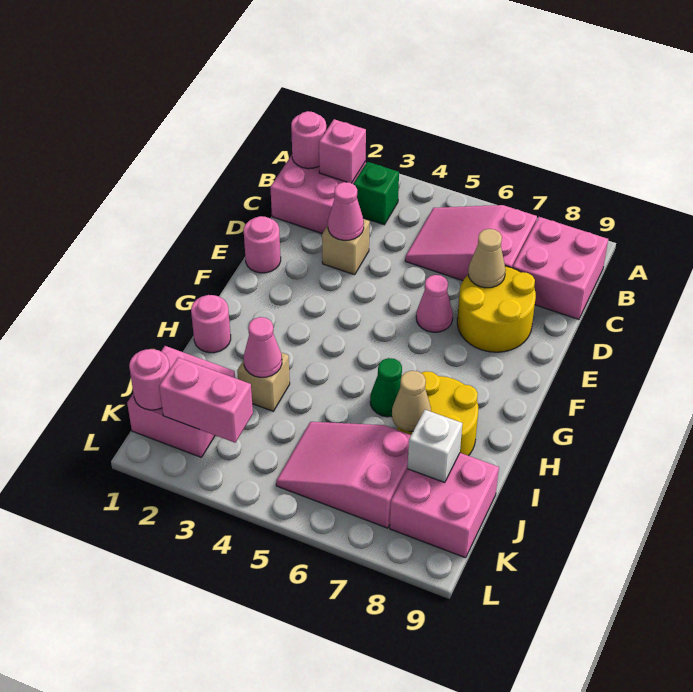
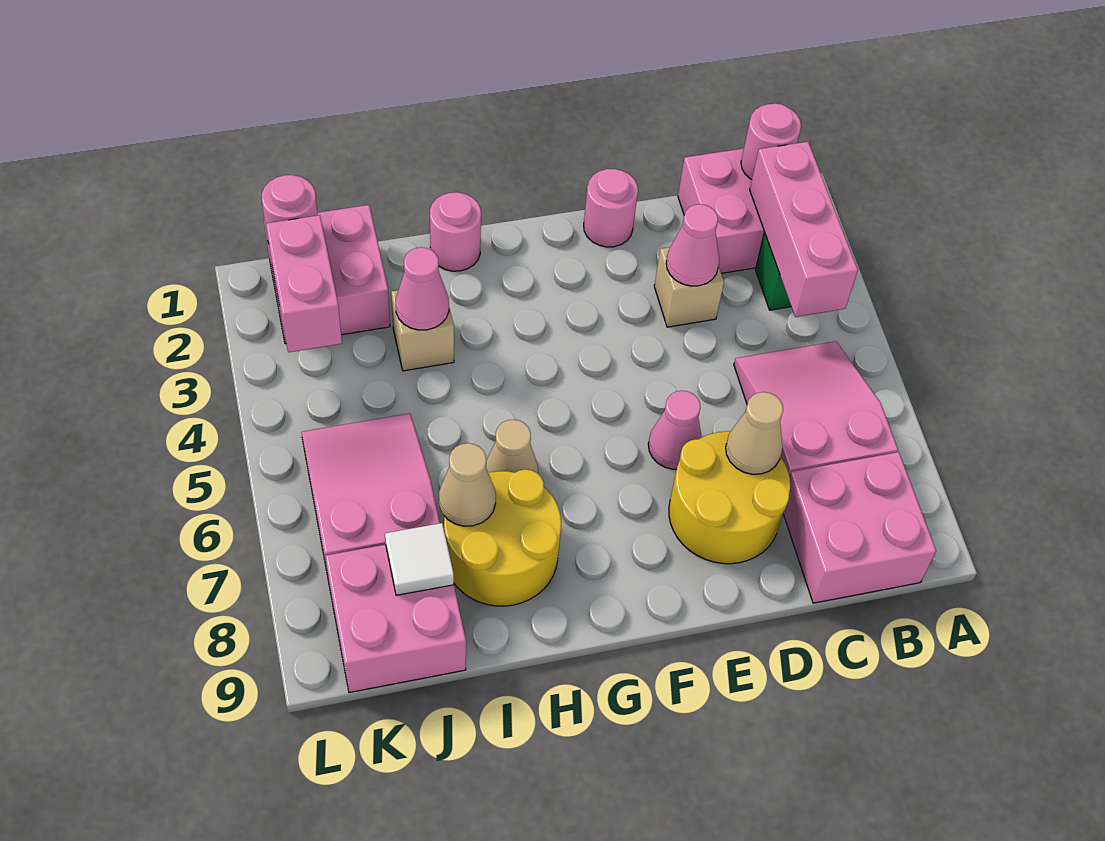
pink 1x1 brick [319,119,366,183] -> pink 1x3 brick [750,142,858,317]
green 1x1 cone [370,358,402,417] -> tan 1x1 cone [486,420,538,473]
white 1x1 brick [408,410,462,482] -> white 1x1 tile [385,523,454,595]

